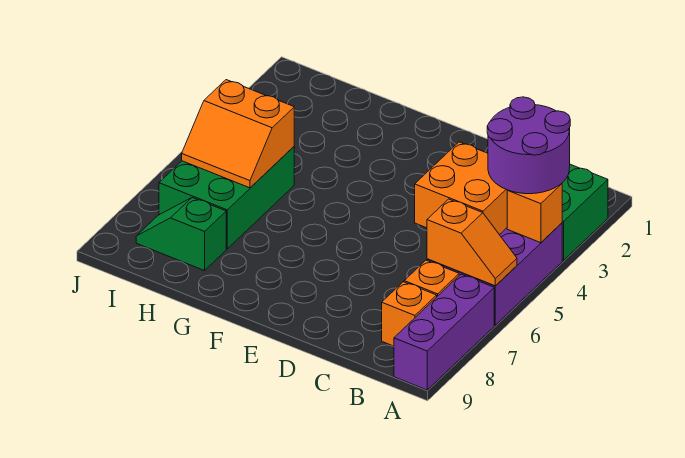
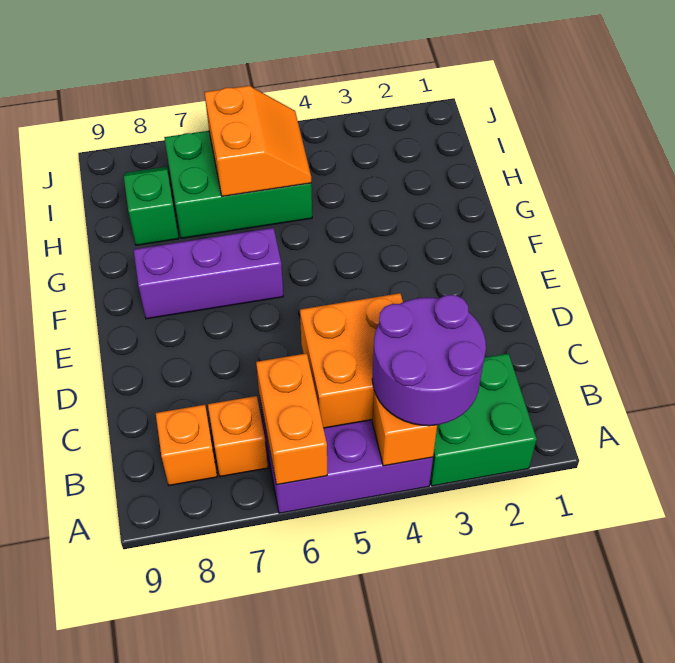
orange 1x2 slope [427,199,517,286] -> orange 1x2 brick [256,353,327,485]
purple 1x3 brick [394,274,494,390] -> purple 1x3 brick moved to [134,228,283,319]
orange 2x2 slope [182,80,294,188] -> orange 2x2 slope turned to [204,86,311,196]

